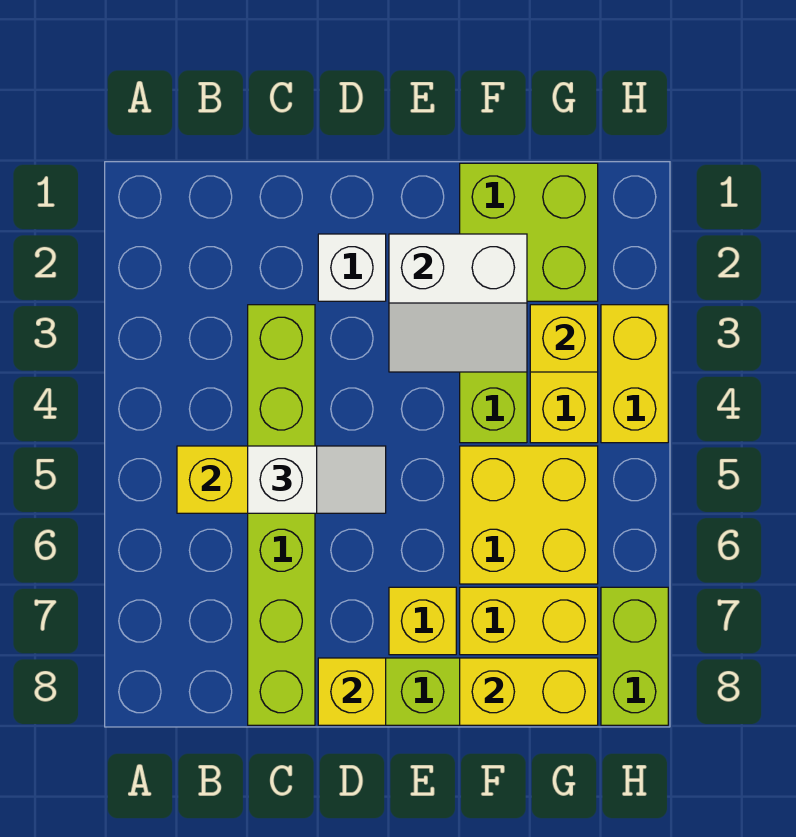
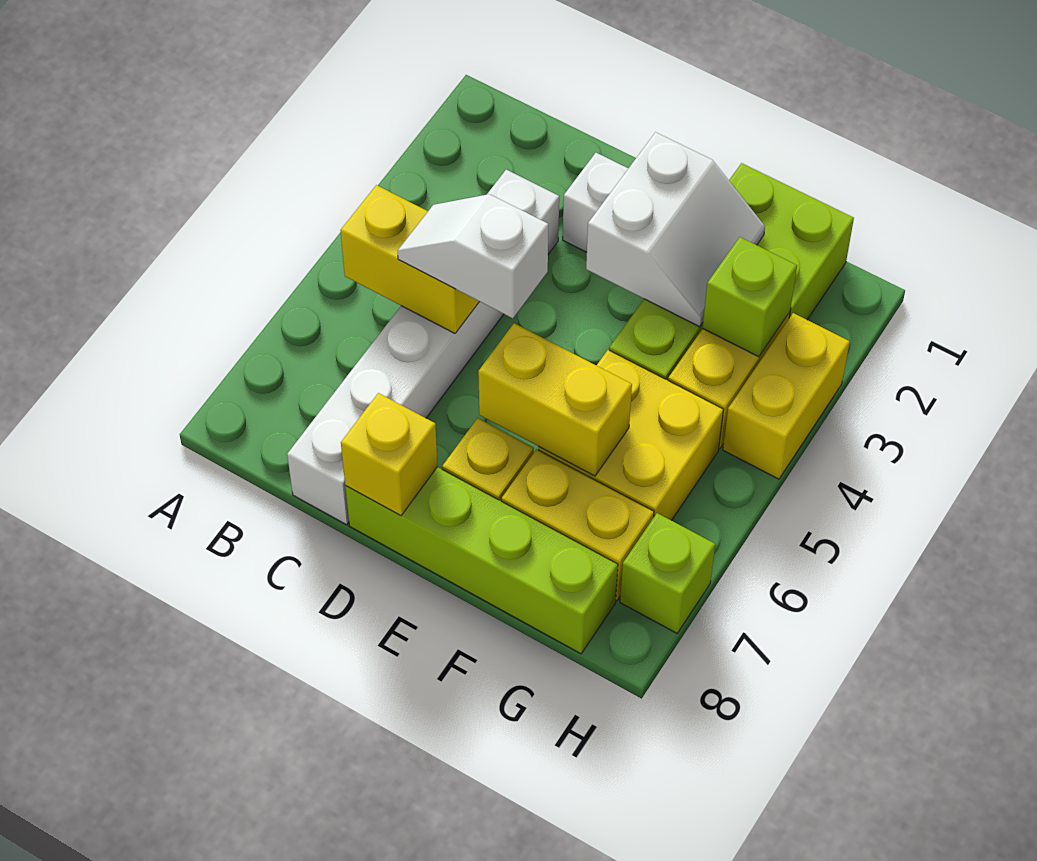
lime 1x6 brick [248,305,315,725] -> white 1x6 brick [287,170,559,525]
white 1x2 slope [248,446,386,513] -> white 1x2 slope turned to [398,194,548,318]
white 2x2 slope [389,234,527,372] -> white 2x2 slope turned to [586,132,765,327]
yellow 1x2 brick [460,658,598,725] -> yellow 1x2 brick moved to [478,323,632,476]
yellow 1x1 brick [530,305,598,372] -> lime 1x1 brick [703,237,797,357]
lime 1x2 brick [601,587,668,725] -> lime 1x1 brick [620,513,715,633]

